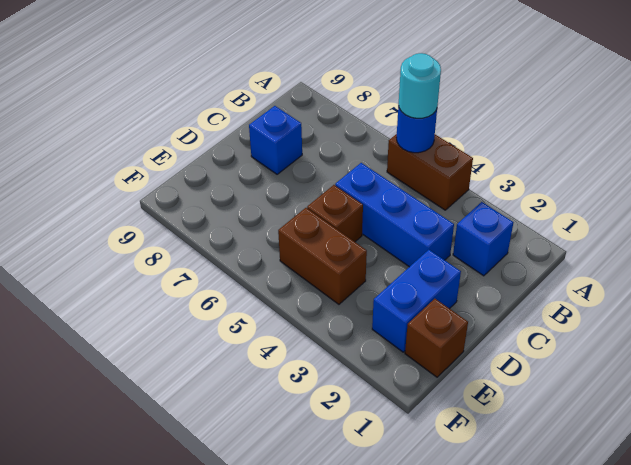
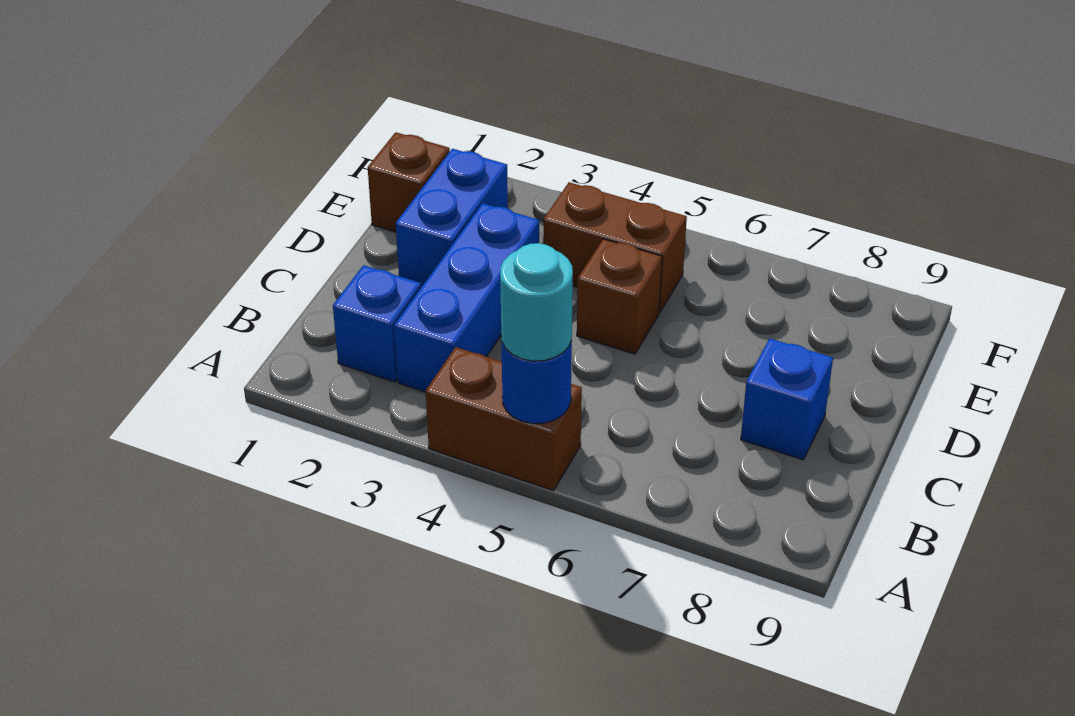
blue 1x3 brick [335,163,454,267] -> blue 1x3 brick turned to [394,203,539,392]

